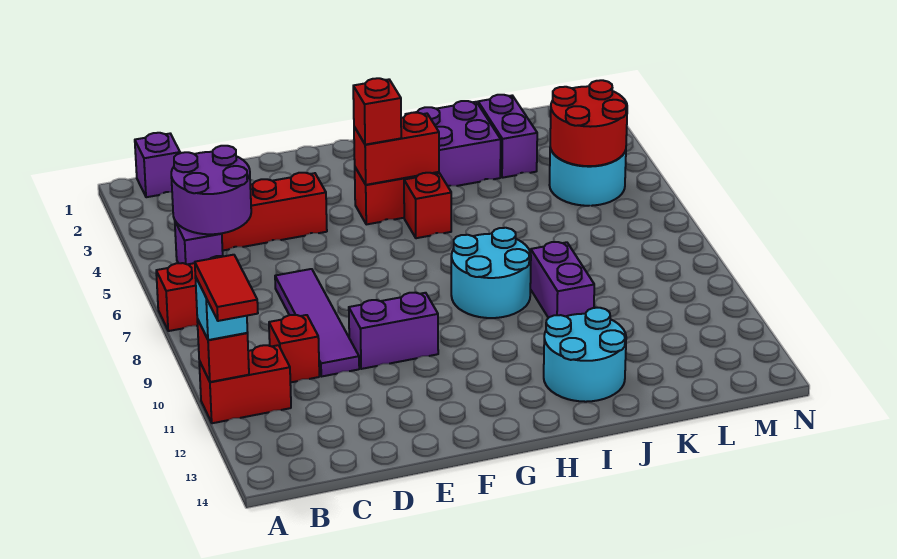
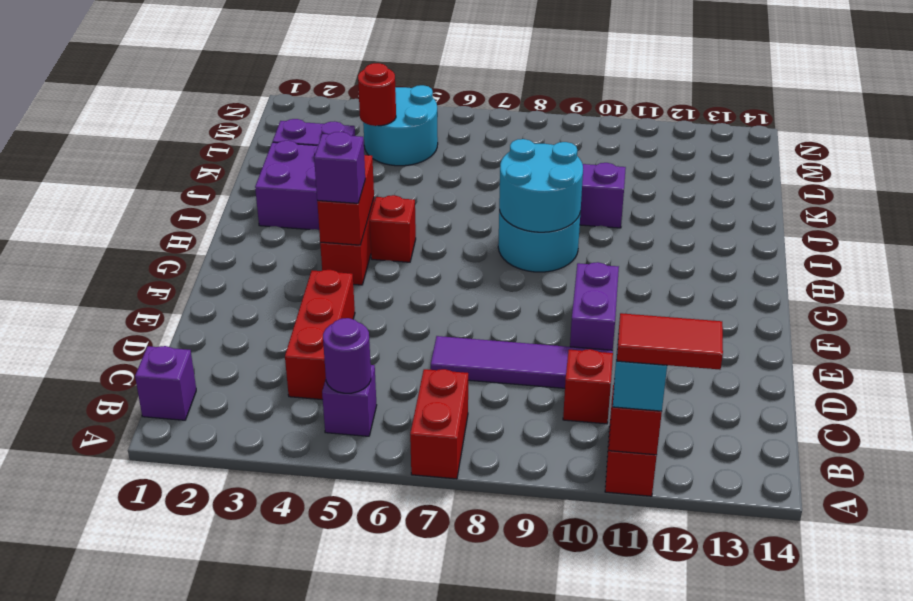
purple 2x2 round brick [171,146,251,234] -> purple 1x1 round brick [323,318,371,393]
red 1x1 brick [353,78,401,145] -> purple 1x1 brick [314,132,365,203]
cyan 2x2 round brick [544,308,626,402] -> cyan 2x2 round brick moved to [499,139,583,232]
red 2x2 round brick [550,80,627,166] -> red 1x1 round brick [358,63,396,126]

